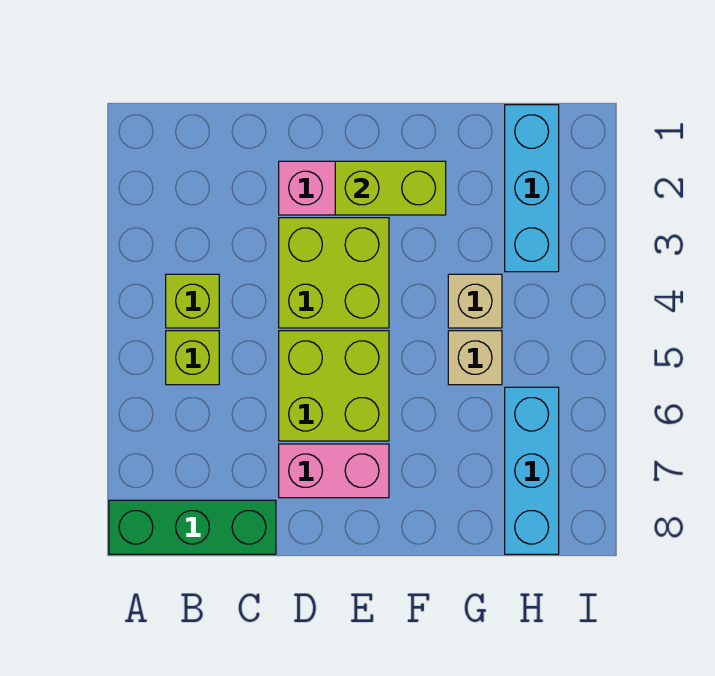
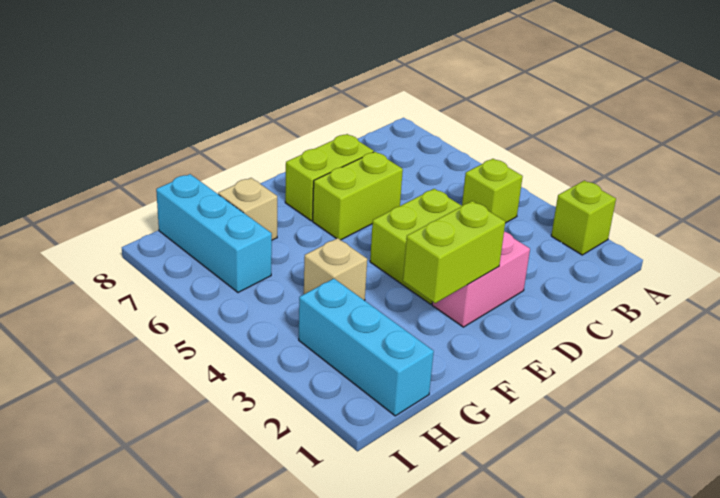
green 1x3 brick [109,500,276,554] -> none
lime 1x1 brick [166,331,219,385] -> lime 1x1 brick moved to [551,181,616,255]
lime 2x2 brick [279,331,389,441] -> lime 1x2 brick [313,152,403,240]
pink 1x2 brick [279,444,389,498] -> lime 1x2 brick [285,134,374,221]
tan 1x1 brick [448,331,502,385] -> tan 1x1 brick moved to [218,178,277,240]

